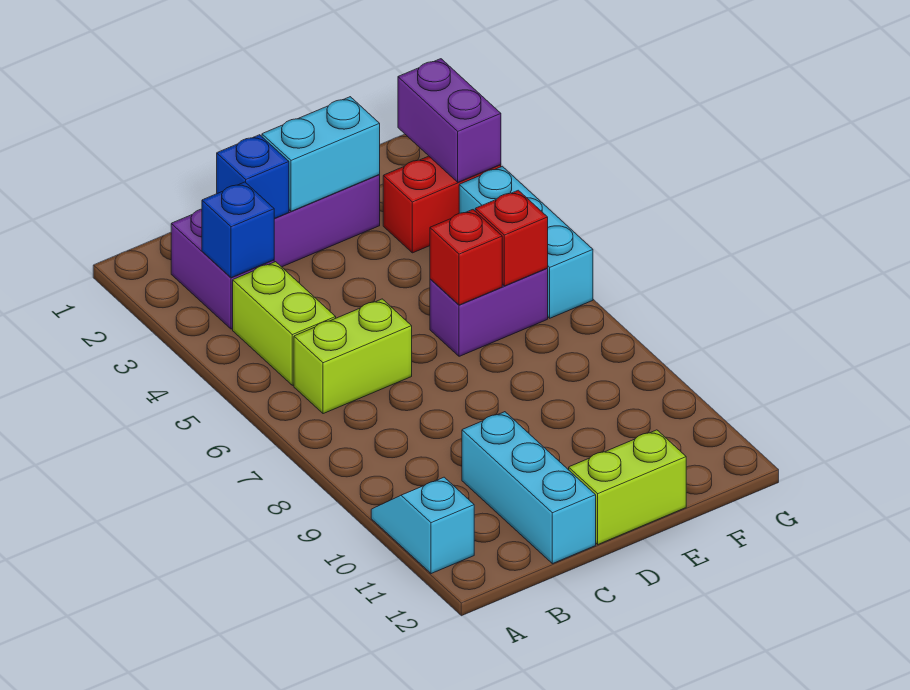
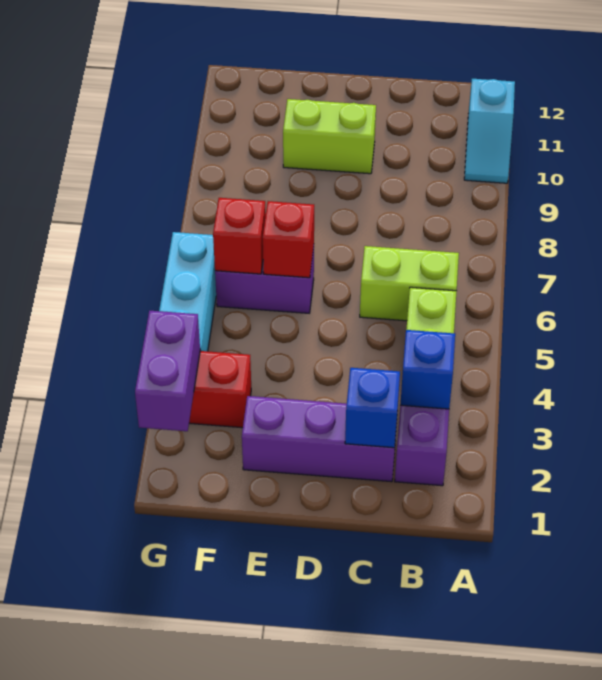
cyan 1x3 brick [462,412,596,564] -> none
cyan 1x2 brick [262,97,380,211] -> none
lime 1x2 brick [569,430,686,544] -> lime 1x2 brick moved to [283,99,376,174]

